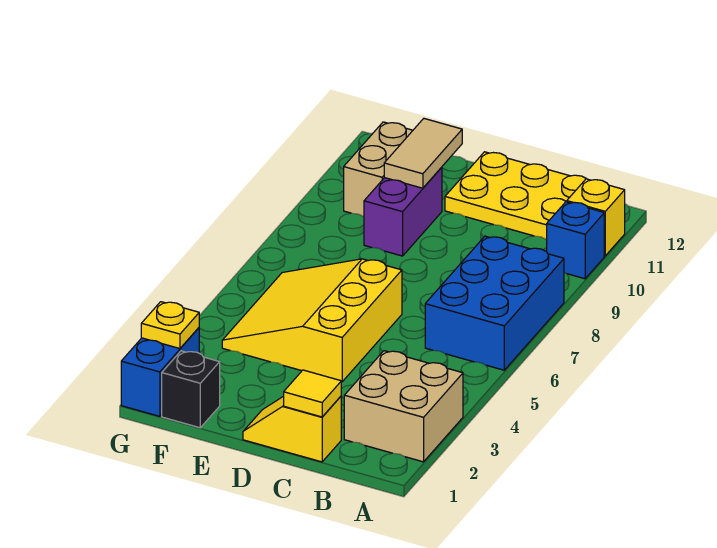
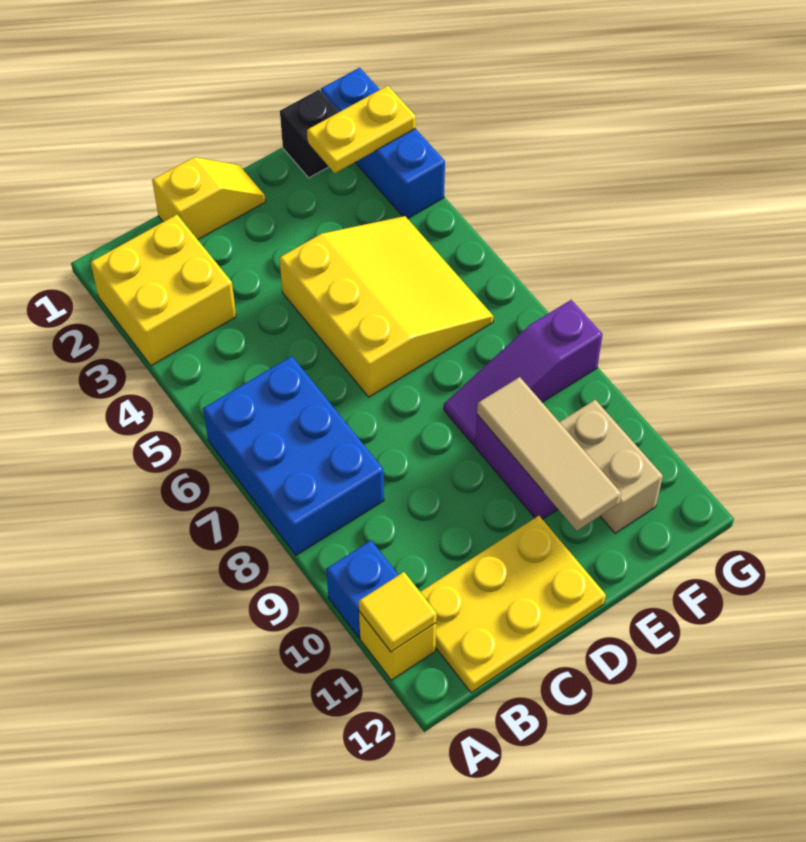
tan 2x2 brick [344,351,463,462] -> yellow 2x2 brick [90,215,236,366]
yellow 1x1 tile [284,370,341,417] -> yellow 1x1 tile moved to [359,572,437,652]
none -> purple 1x3 slope [444,300,603,445]
tan 1x2 tile [384,119,462,188] -> tan 1x3 tile [477,377,621,531]
blue 1x2 brick [121,328,199,416] -> blue 1x3 brick [321,68,445,219]
yellow 1x1 plate [141,302,199,349] -> yellow 1x2 plate [307,86,416,173]

